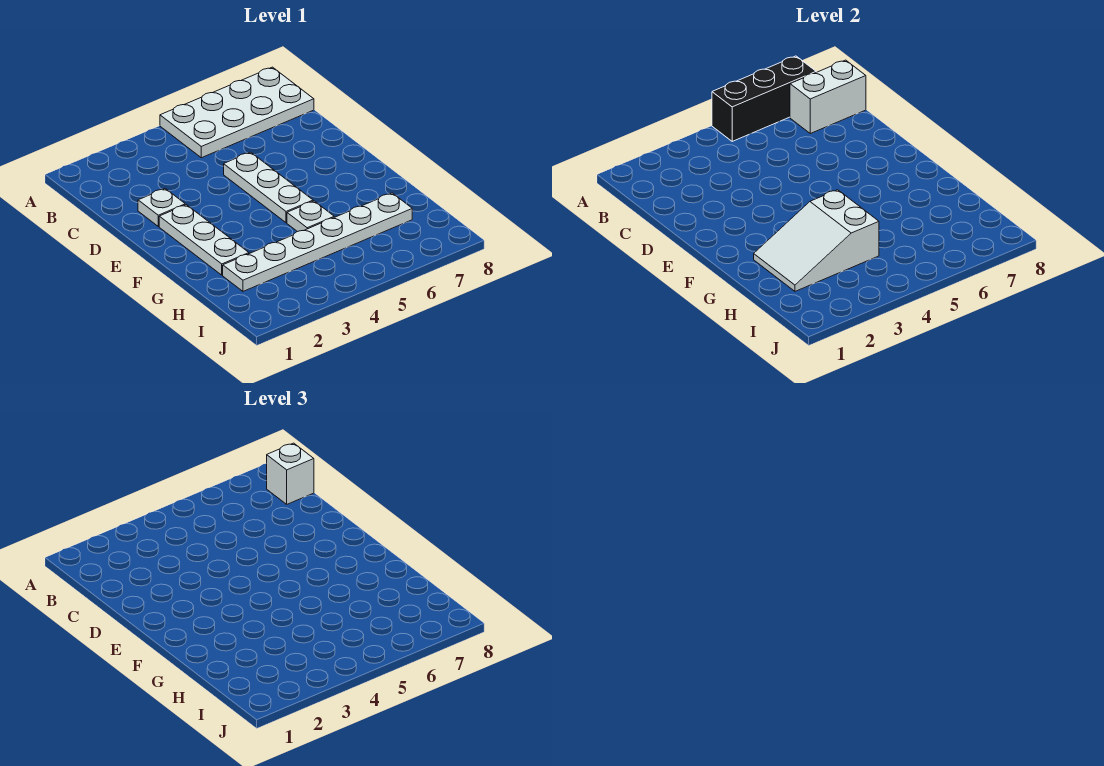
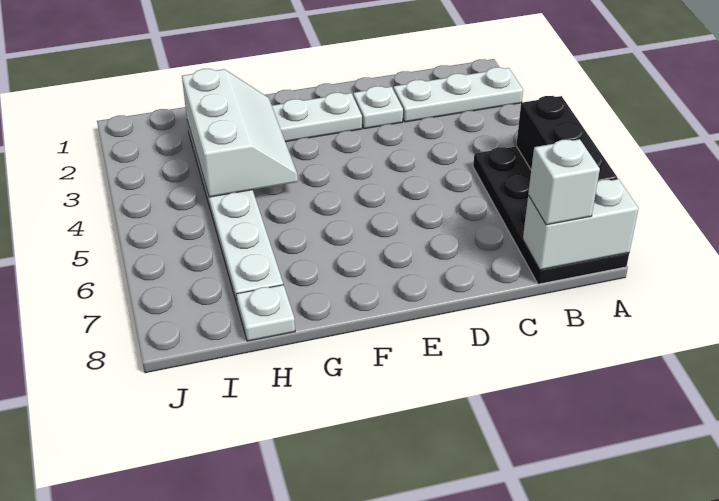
white 2x4 plate [160,67,314,158] -> black 2x4 plate [473,146,629,284]
white 1x2 brick [790,60,866,133] -> white 1x2 brick turned to [523,179,639,270]
white 1x3 plate [224,152,313,223] -> white 1x3 plate moved to [393,67,523,122]
white 2x3 slope [754,190,879,291] -> white 2x3 slope turned to [182,69,298,197]
white 1x1 plate [287,201,334,232] -> white 1x1 plate moved to [236,285,295,341]

